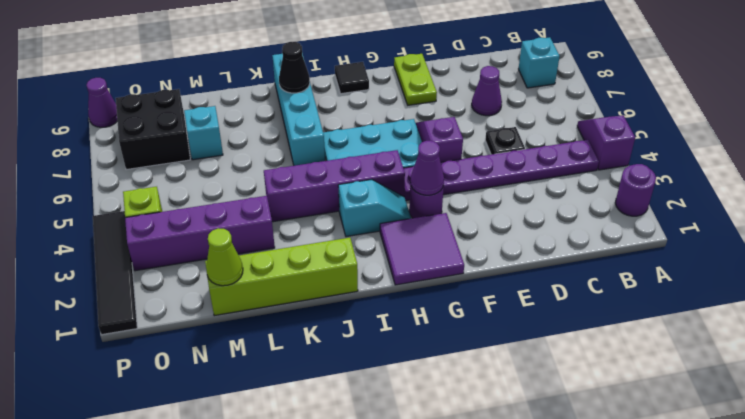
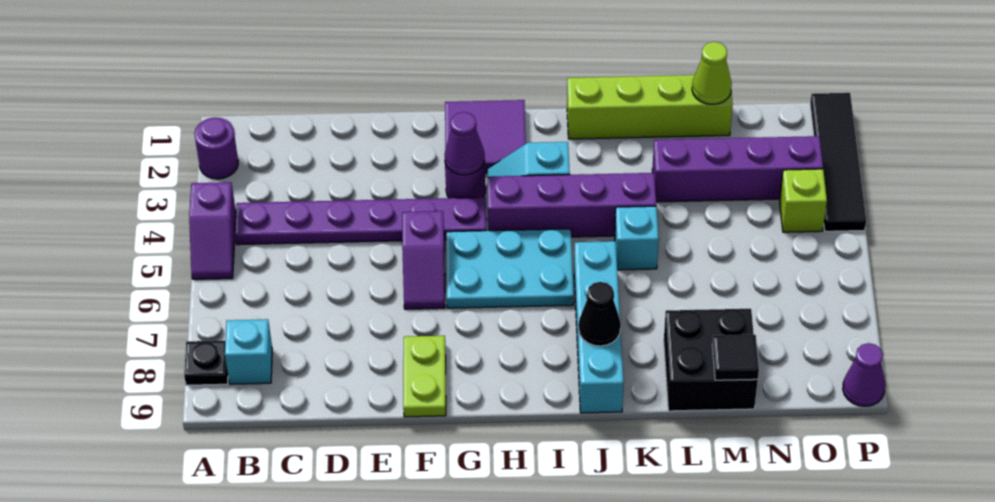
black 1x1 plate [485,127,525,155] -> black 1x1 plate moved to [184,341,228,385]
purple 1x1 cone [472,66,502,116] -> none
black 1x1 tile [335,62,369,94] -> black 1x1 tile moved to [712,335,759,380]
cyan 1x1 brick [184,106,223,160] -> cyan 1x1 brick moved to [615,206,659,270]
black 2x2 brick [116,89,190,170] -> black 2x2 brick moved to [664,309,758,411]

